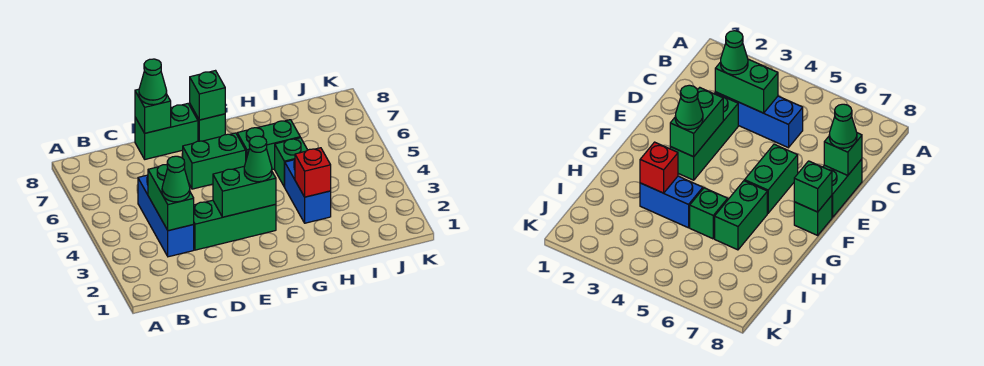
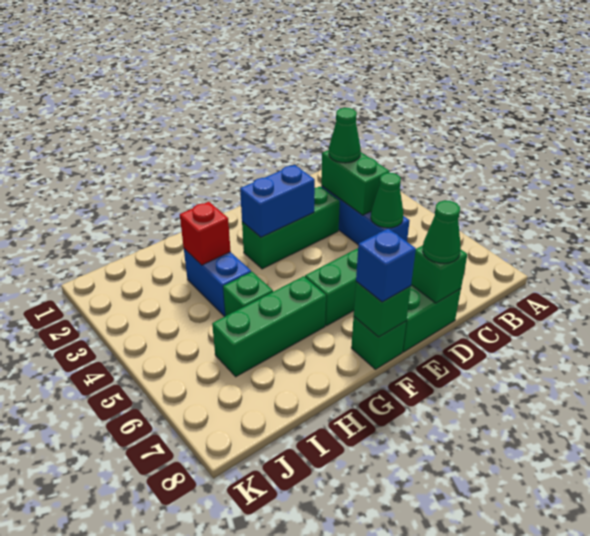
green 1x2 brick [213,167,276,217] -> blue 1x2 brick [240,165,315,237]
green 1x1 cone [244,136,272,182] -> green 1x1 cone moved to [371,173,403,228]
none -> blue 1x1 brick [356,229,416,302]
green 1x2 brick [237,120,300,170] -> green 1x3 brick [212,276,326,377]

